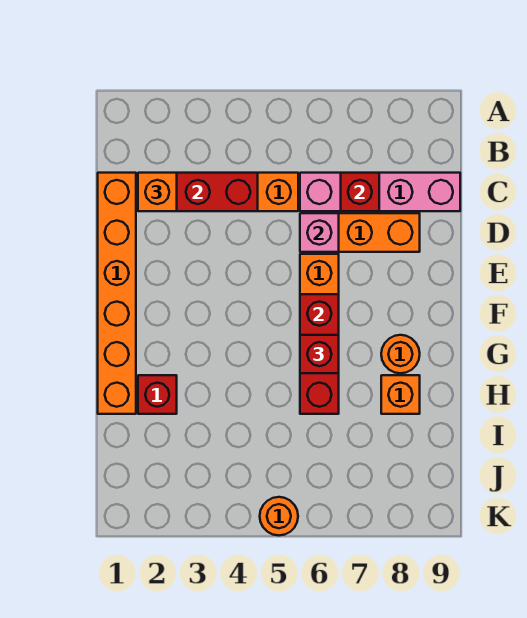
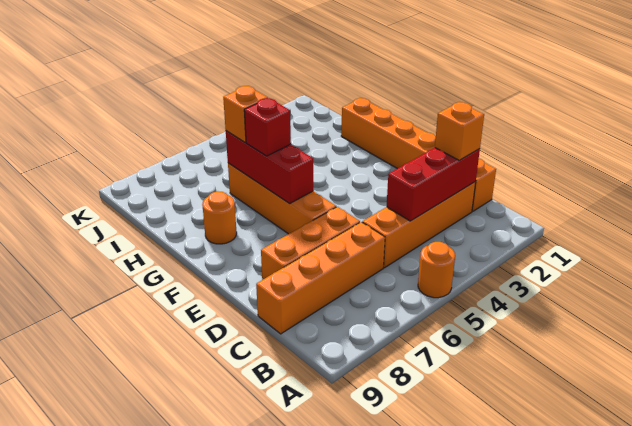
pink 1x4 brick [300,173,460,211] -> orange 1x4 brick [256,222,385,334]
red 1x1 brick [341,173,379,211] -> none
pink 1x1 brick [300,213,339,252] -> none
red 1x1 brick [138,375,177,414] -> none
orange 1x1 brick [381,375,420,414] -> orange 1x1 brick moved to [223,86,268,142]
orange 1x1 round brick [260,497,298,535] -> orange 1x1 round brick moved to [418,242,455,298]

